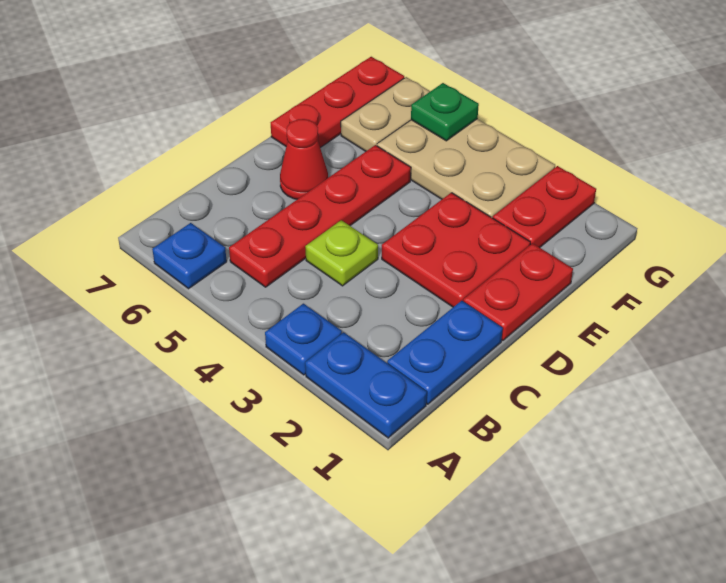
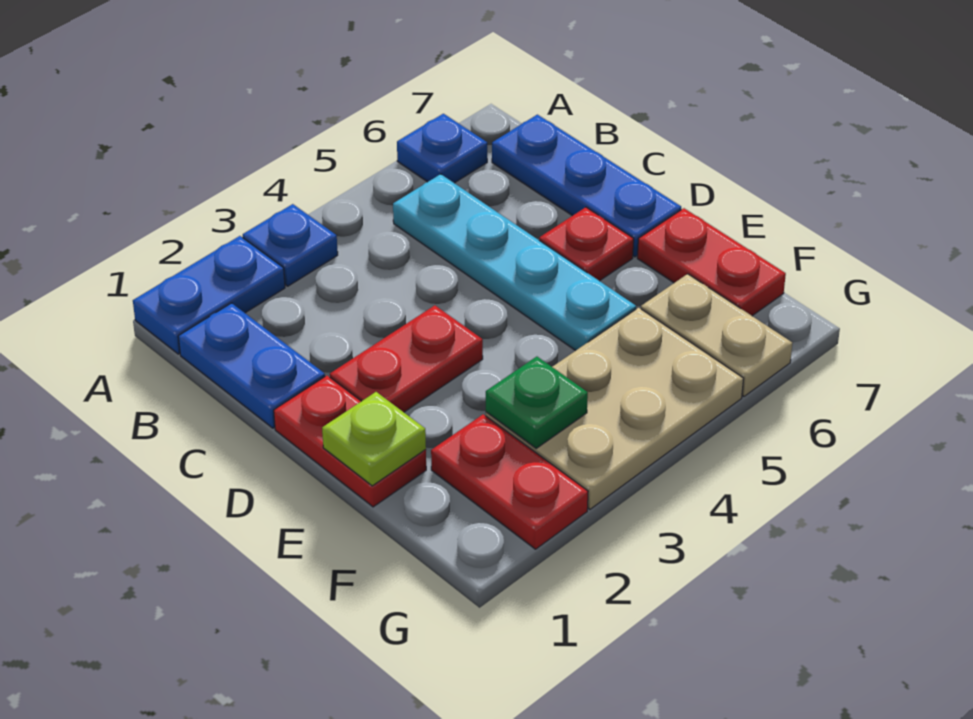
red 1x4 plate [229,145,411,287] -> cyan 1x4 plate [393,174,636,351]
none -> blue 1x3 plate [492,115,681,257]
lime 1x1 plate [305,220,378,286] -> lime 1x1 plate moved to [322,392,426,486]
red 2x2 plate [382,193,530,307] -> red 1x2 plate [330,305,483,412]
red 1x1 cone [280,119,328,199] -> red 1x1 plate [539,207,634,281]
red 1x3 plate [271,57,404,148] -> red 1x2 plate [637,208,786,316]
green 1x1 plate [411,83,479,141] -> green 1x1 plate moved to [486,357,588,448]

